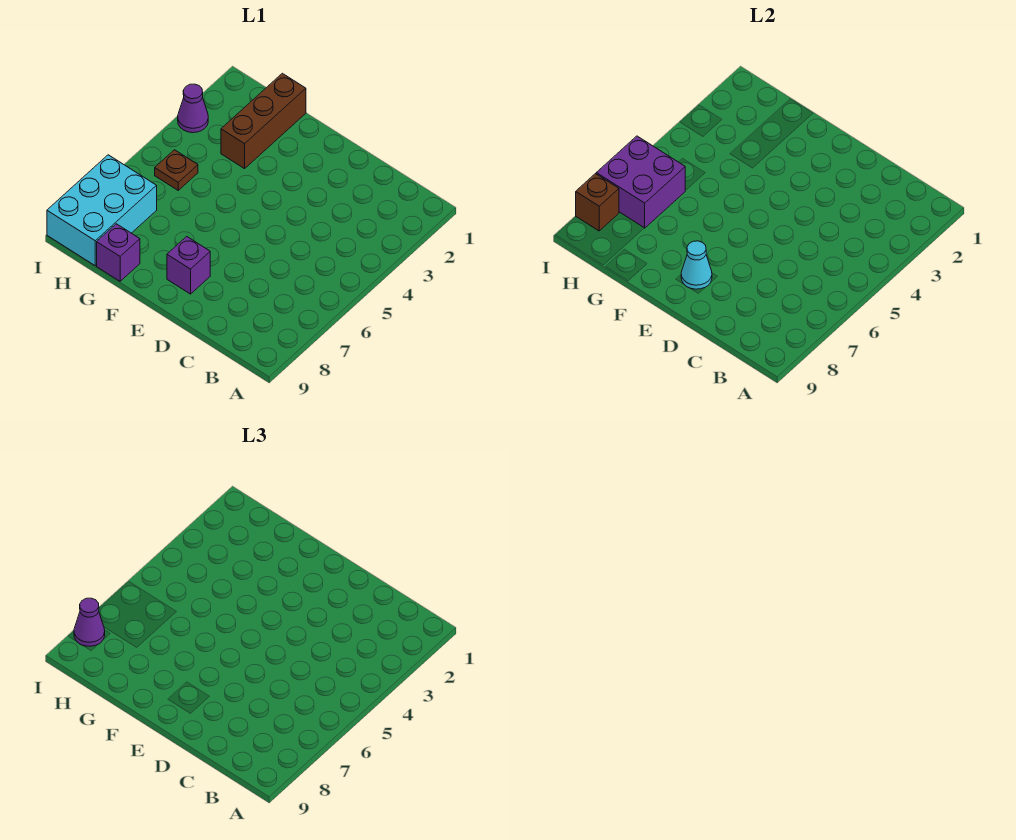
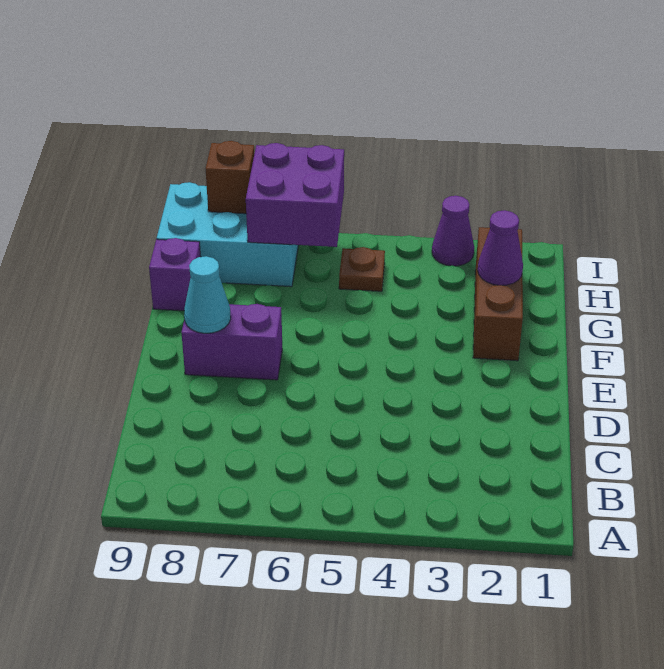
purple 1x1 brick [167,236,210,294] -> purple 1x2 brick [182,304,282,380]
brown 1x3 brick [221,73,306,169] -> brown 1x3 brick turned to [473,227,523,361]
purple 1x1 cone [74,598,105,646] -> purple 1x1 cone moved to [478,210,523,285]

